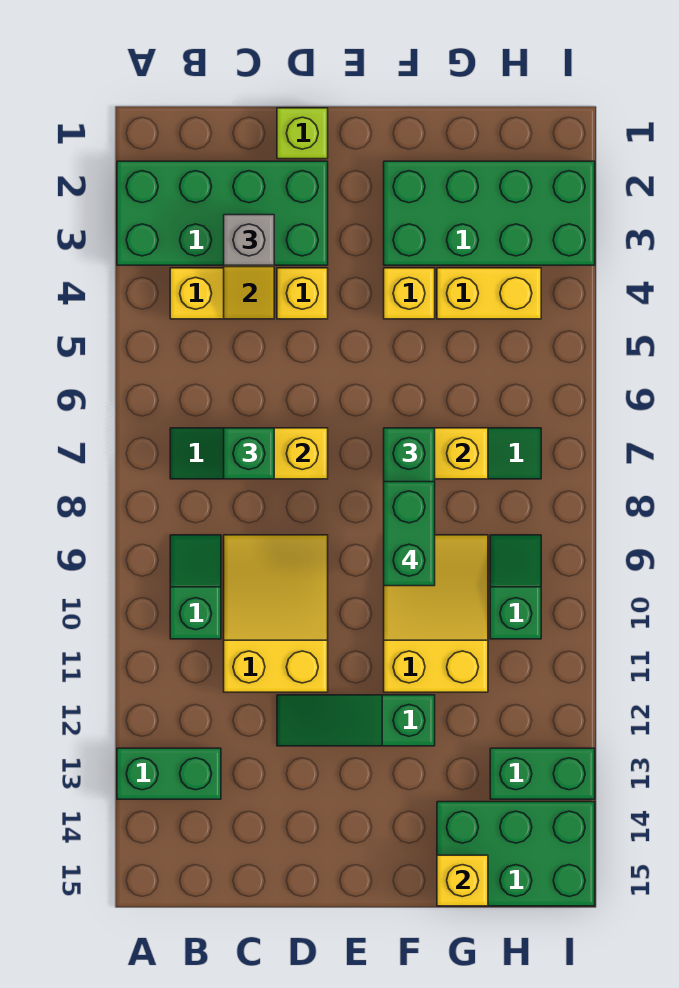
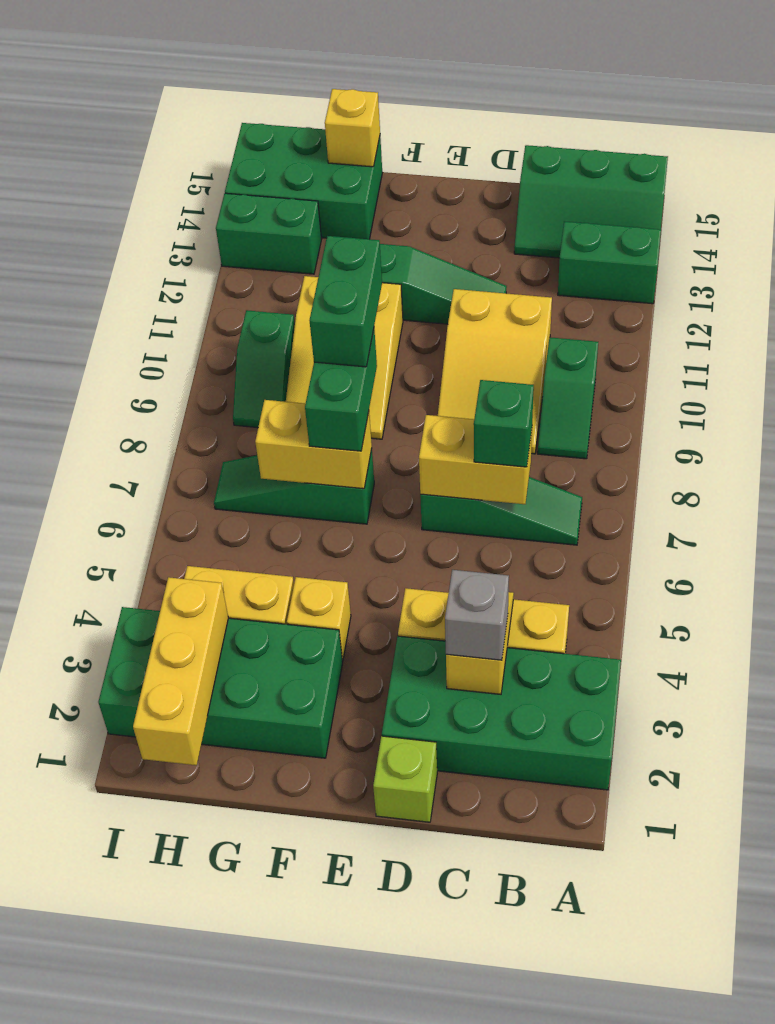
none -> green 2x3 slope [514,145,668,258]
none -> yellow 1x3 brick [133,577,228,765]

